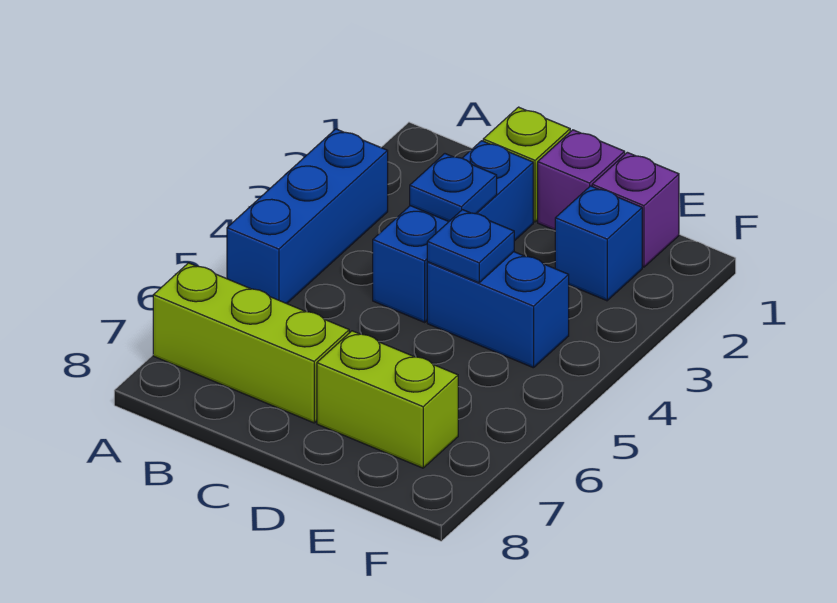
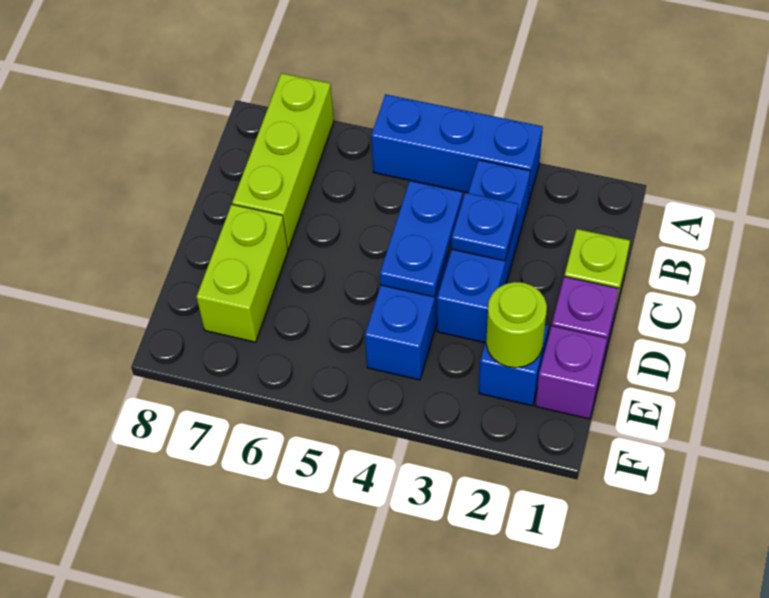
blue 1x3 brick [373,141,533,322] -> blue 1x3 brick turned to [437,160,530,343]
blue 1x1 plate [427,210,514,283] -> blue 1x2 plate [380,181,462,297]
none -> lime 1x1 round brick [486,282,547,368]

